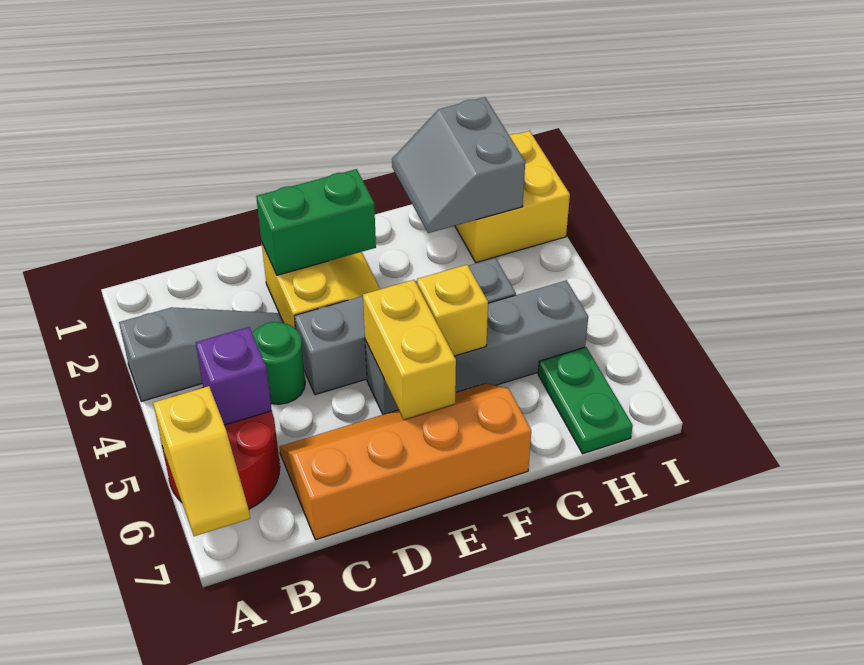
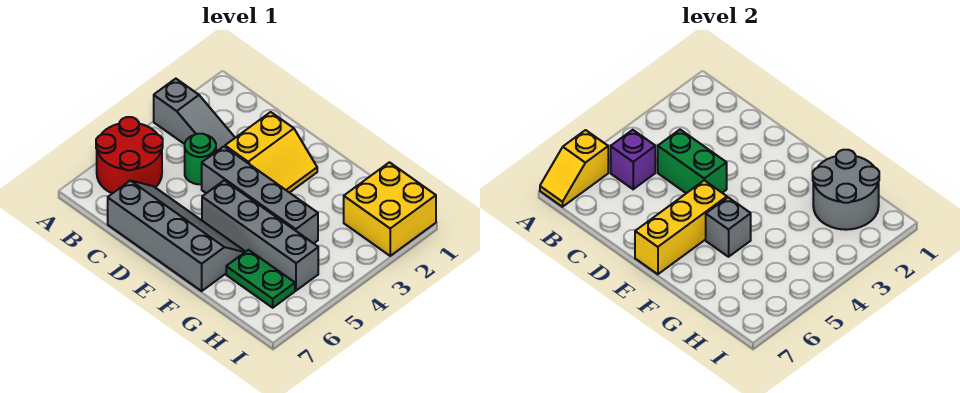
orange 2x4 slope [279,383,531,540] -> grey 2x4 slope [108,181,246,291]
green 1x2 brick [256,169,376,275] -> green 1x2 brick moved to [658,130,727,193]
yellow 1x2 brick [363,280,456,419] -> yellow 1x3 brick [635,180,727,274]
yellow 1x1 brick [417,265,488,356] -> grey 1x1 brick [706,197,751,257]
grey 2x2 slope [392,97,525,233] -> grey 2x2 round brick [813,150,879,230]
green 1x2 plate [538,347,633,454] -> green 1x2 plate turned to [226,250,295,308]

